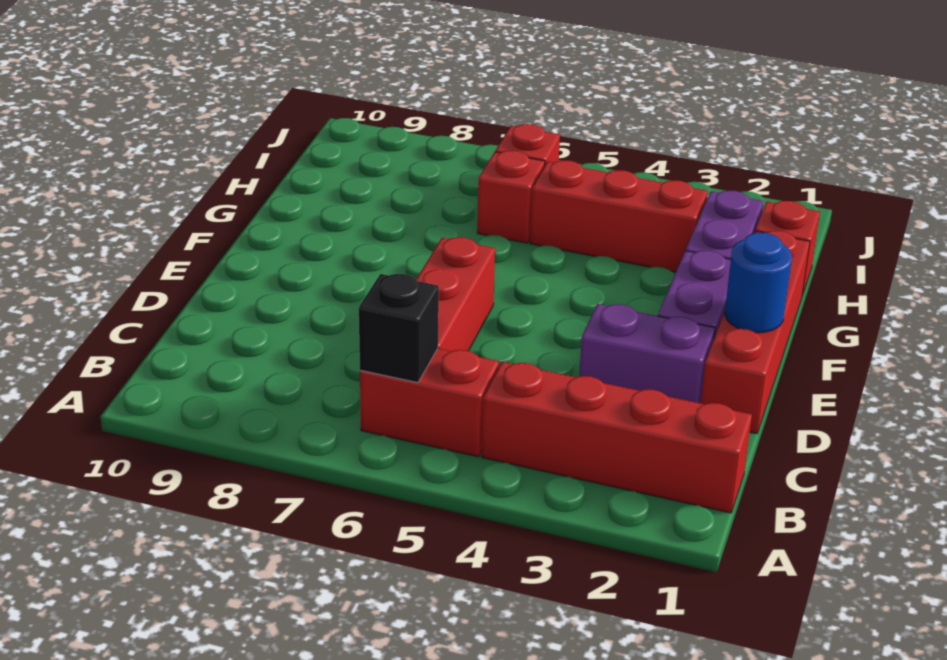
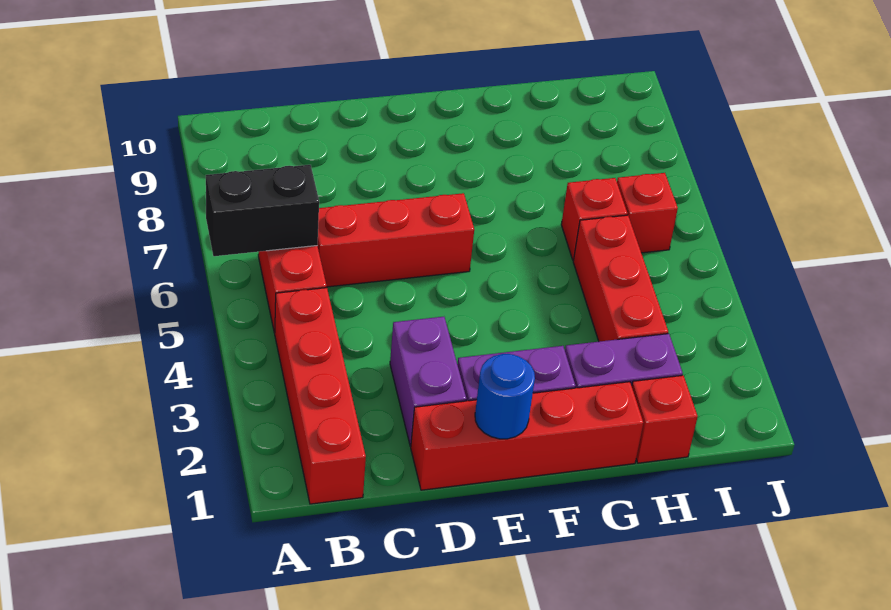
black 1x1 brick [359,274,439,383] -> black 1x2 brick [206,165,319,256]

